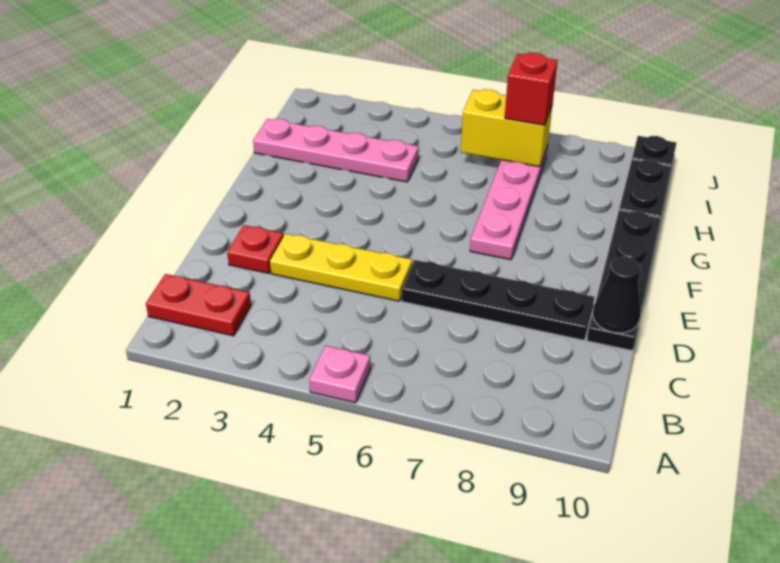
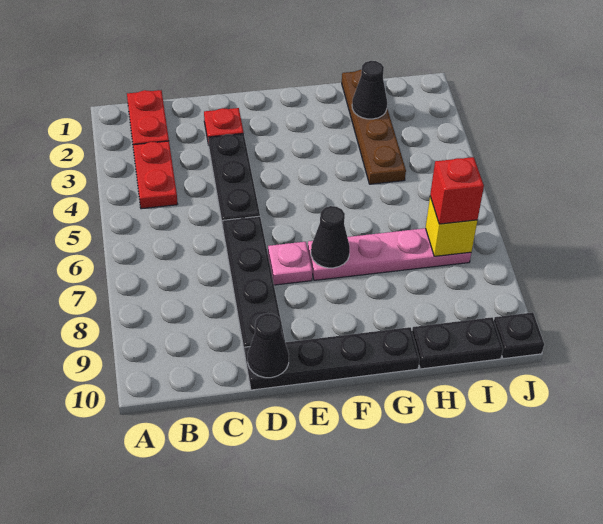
pink 1x1 plate [309,346,371,403] -> pink 1x1 plate moved to [268,242,312,285]
none -> red 1x2 plate [133,141,177,209]
yellow 1x3 plate [270,234,412,301] -> black 1x3 plate [208,134,260,227]
none -> black 1x1 cone [311,206,350,268]
pink 1x4 plate [253,119,419,182] -> brown 1x4 plate [342,70,406,184]
none -> black 1x1 cone [352,61,387,119]
yellow 1x2 brick [461,89,552,167] -> yellow 1x1 brick [426,197,478,256]

